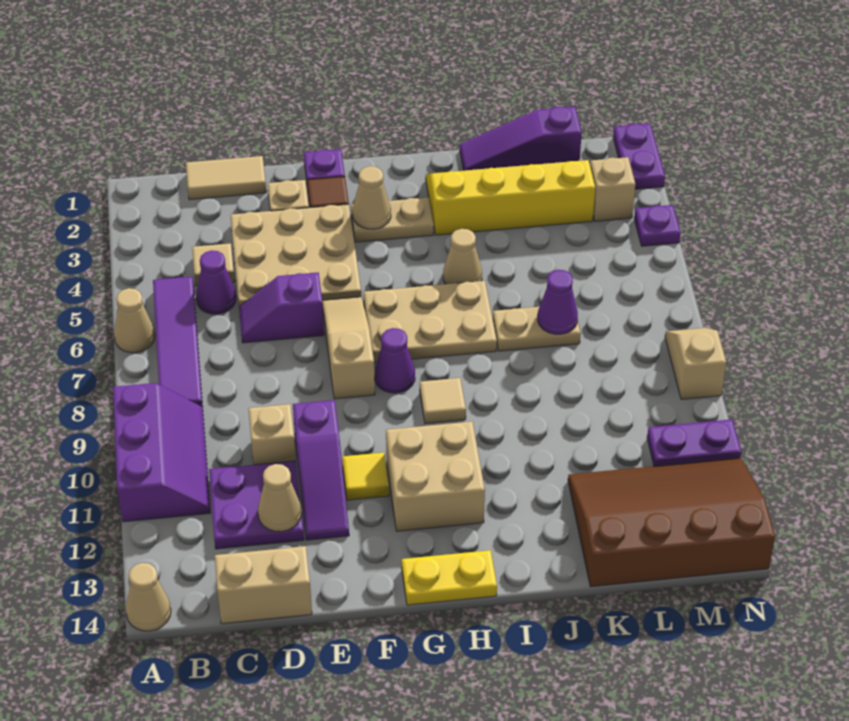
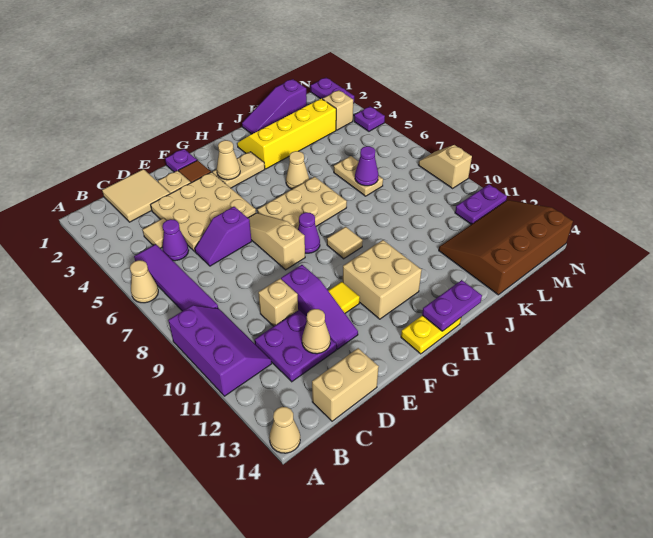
tan 1x2 tile [186,156,266,200] -> tan 2x2 tile [102,169,170,222]
none -> purple 1x2 plate [422,280,482,331]
tan 1x2 plate [493,307,581,351] -> tan 1x2 plate turned to [334,156,383,196]

